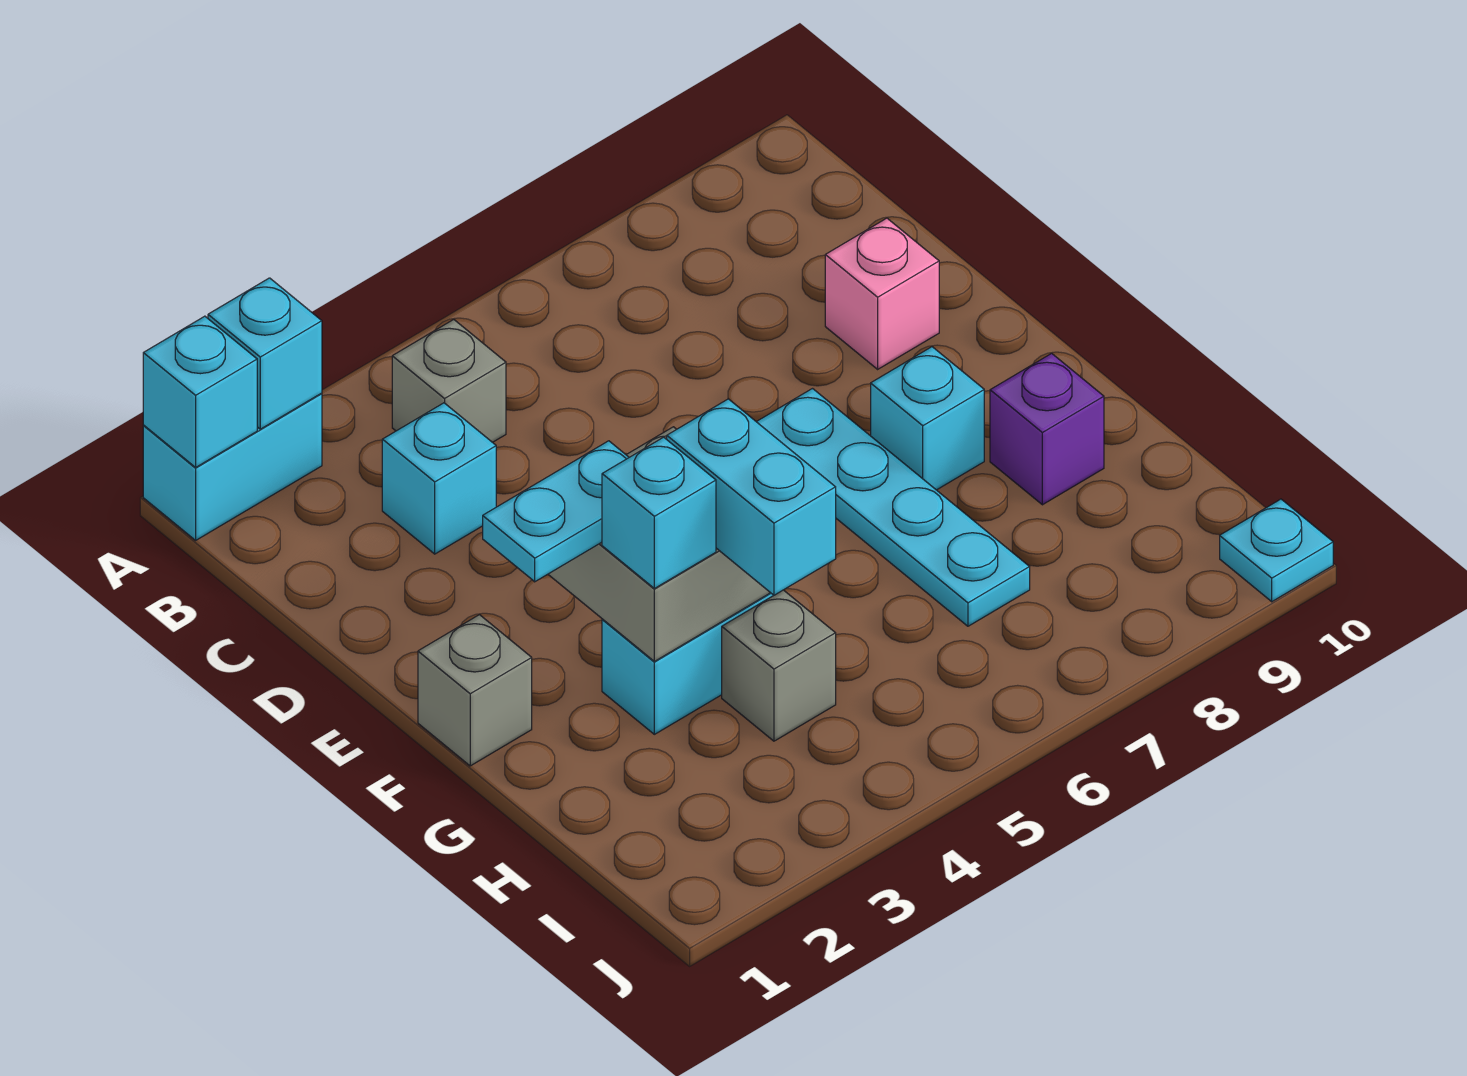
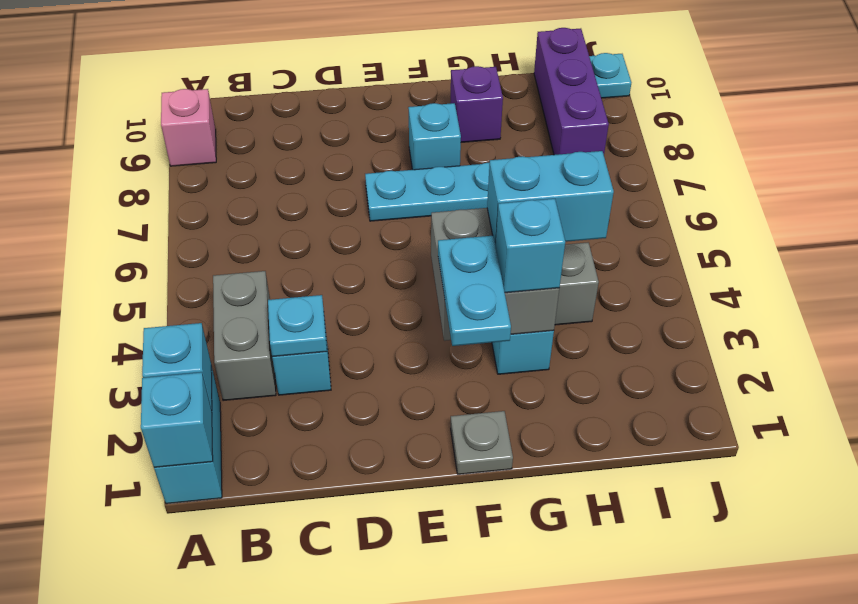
grey 1x1 brick [392,319,506,442] -> grey 1x2 brick [213,271,276,401]
none -> cyan 1x1 plate [268,295,327,357]
pink 1x1 brick [825,218,939,369] -> pink 1x1 brick moved to [161,89,216,166]
grey 1x1 brick [418,615,532,766] -> grey 1x1 plate [451,411,513,474]
none -> purple 1x3 brick [534,28,609,155]

